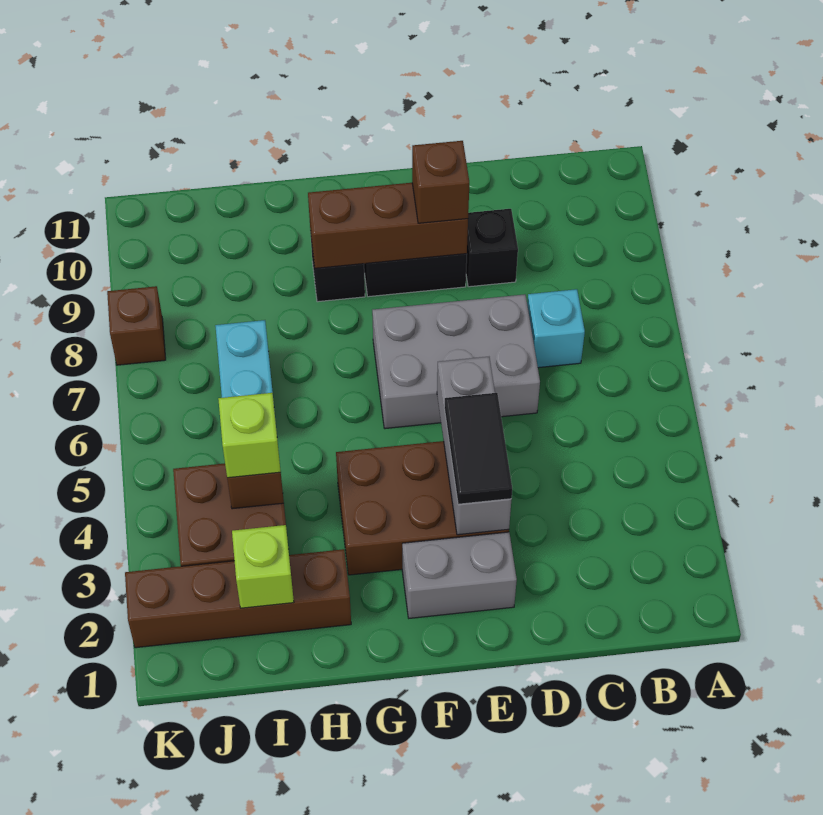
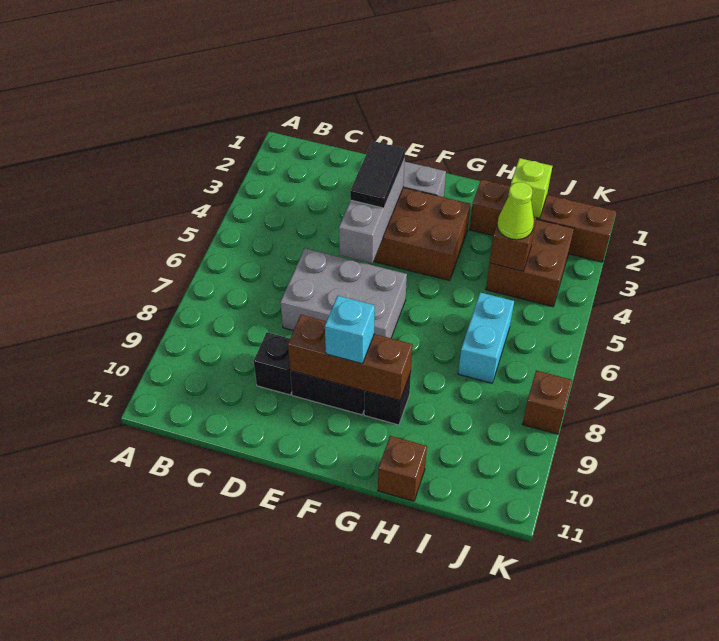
cyan 1x1 brick [527,289,585,368] -> cyan 1x1 brick moved to [325,296,375,364]
brown 1x1 brick [412,141,469,223] -> brown 1x1 brick moved to [378,436,427,501]
lime 1x1 brick [218,393,281,478] -> lime 1x1 cone [497,182,534,240]

